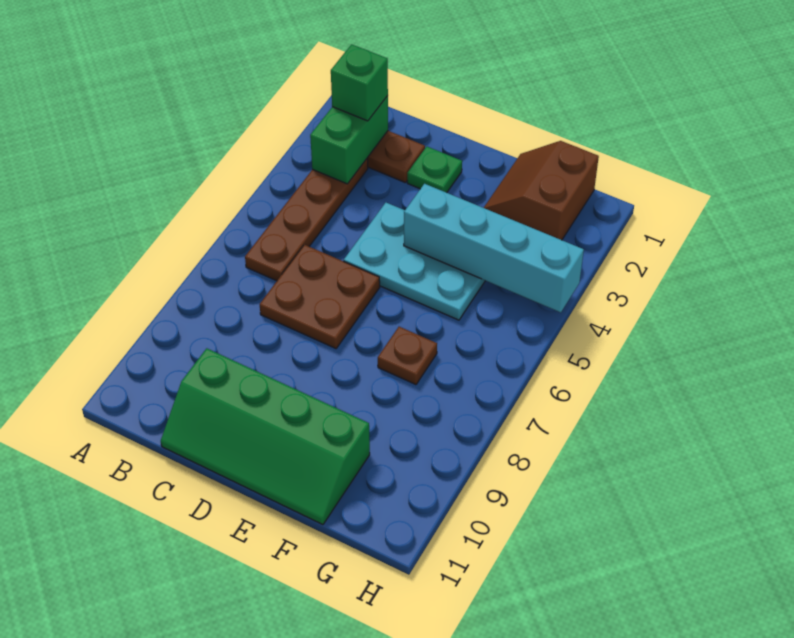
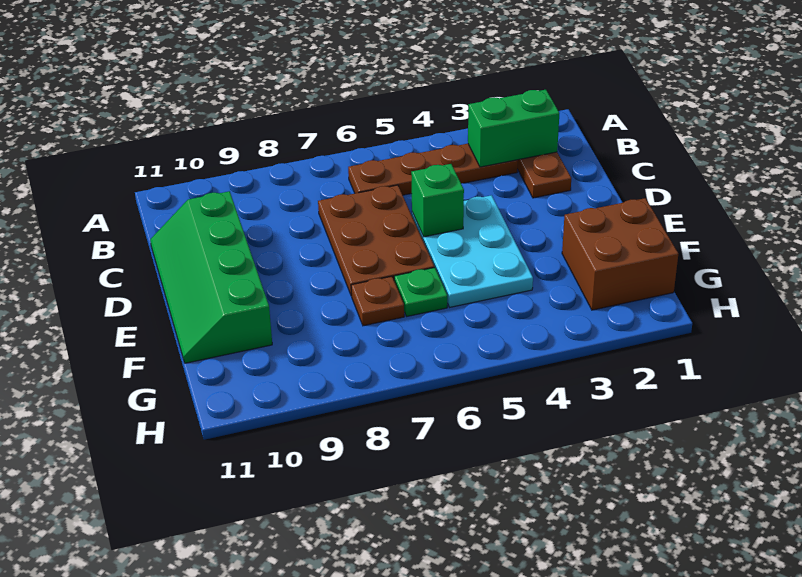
green 1x1 brick [331,44,388,121] -> green 1x1 brick moved to [411,164,464,237]
brown 2x2 plate [260,245,380,349] -> brown 2x3 plate [318,185,434,296]
green 1x1 plate [407,147,462,193] -> green 1x1 plate moved to [394,267,447,317]
cyan 1x4 brick [404,184,584,313] -> none
brown 2x2 slope [484,141,599,240] -> brown 2x2 brick [562,198,678,310]

